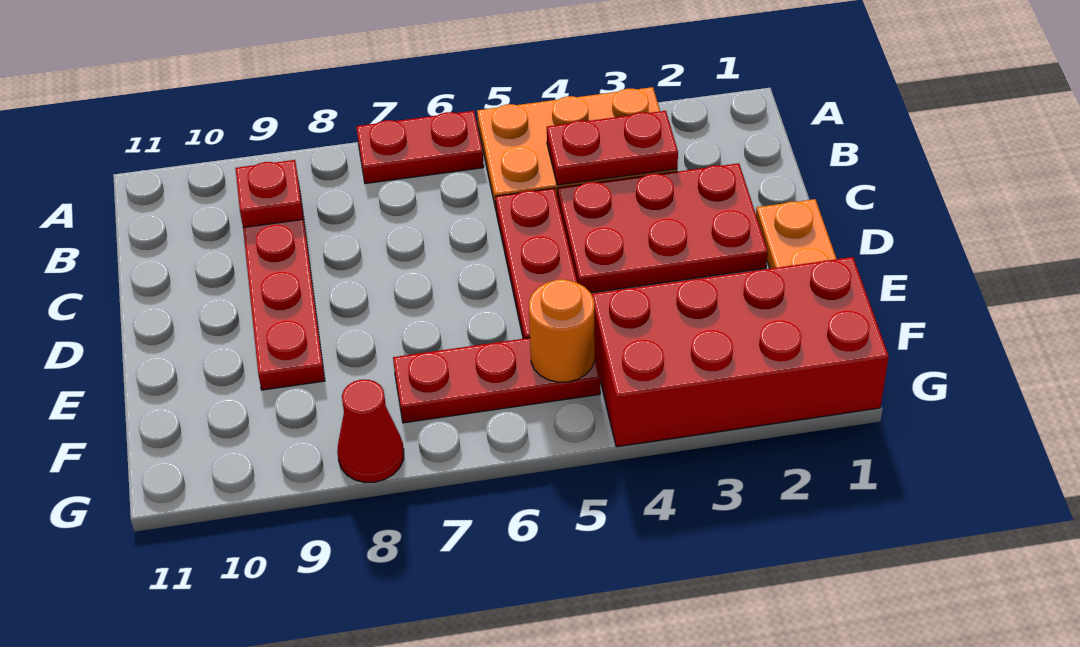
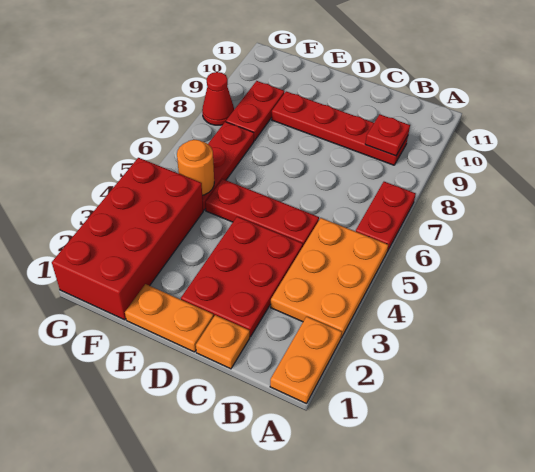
none -> orange 1x2 plate [270,316,342,404]
red 1x2 plate [547,111,678,185] -> red 1x2 plate moved to [226,81,285,141]
none -> orange 1x1 plate [196,315,250,369]

